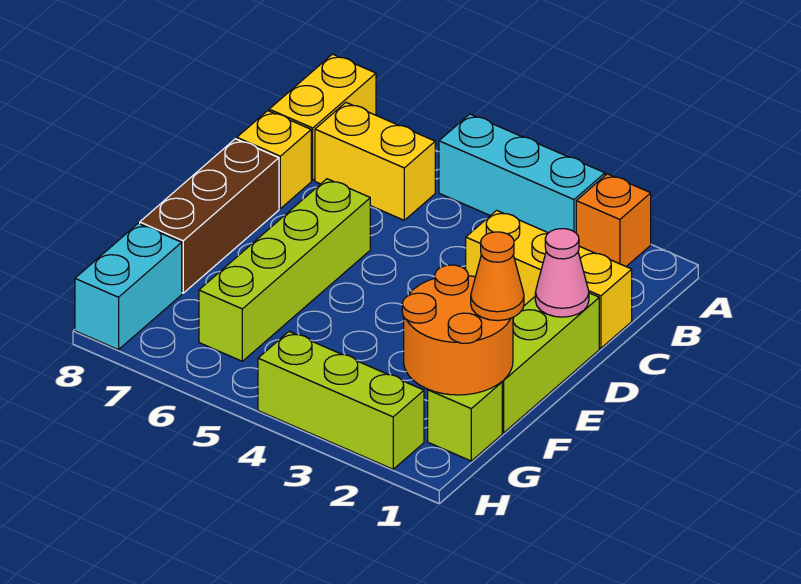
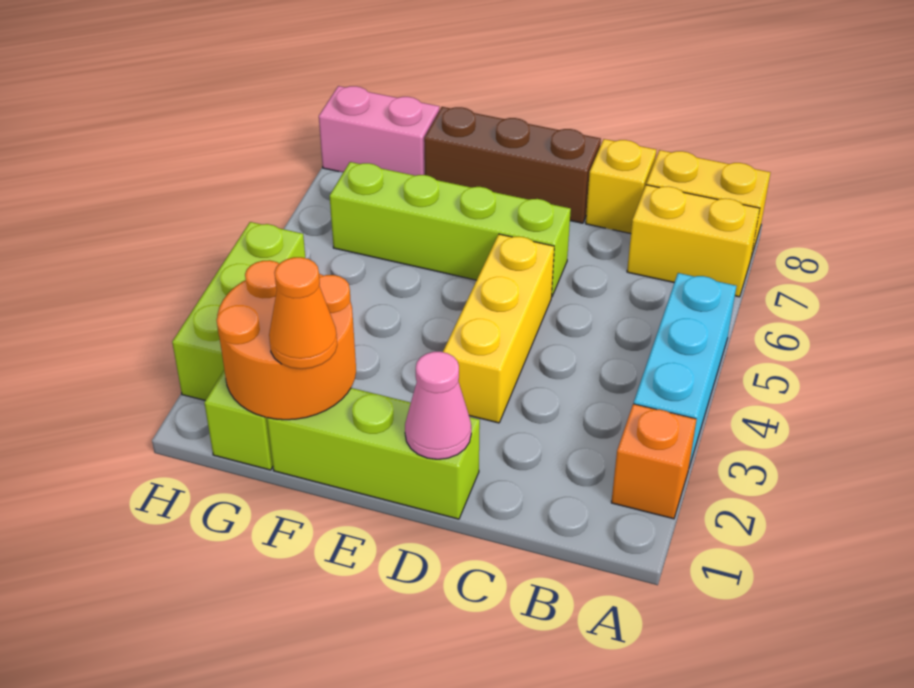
yellow 1x2 brick [315,103,435,220] -> yellow 1x2 brick turned to [627,185,760,297]
yellow 1x3 brick [466,210,632,348] -> yellow 1x3 brick moved to [443,234,554,423]
cyan 1x2 brick [75,223,182,350] -> pink 1x2 brick [319,86,439,176]

